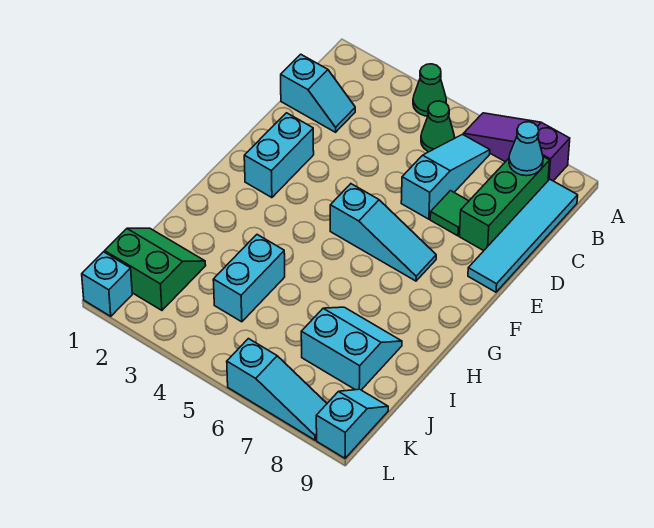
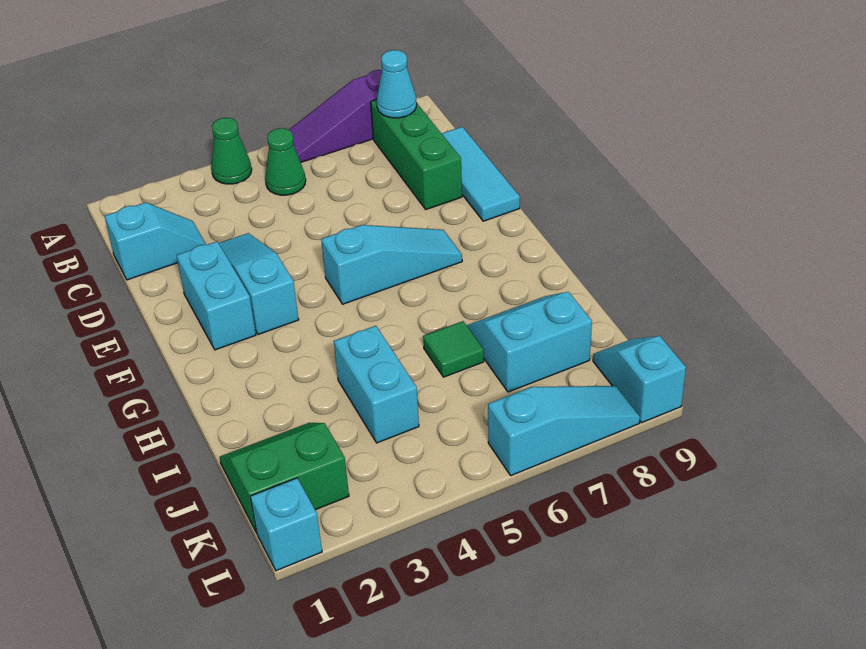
cyan 1x3 slope [401,135,490,219] -> cyan 1x3 slope moved to [219,233,299,335]
cyan 1x4 tile [468,179,578,292] -> cyan 1x3 tile [441,127,520,221]
green 1x1 tile [430,191,469,236] -> green 1x1 tile moved to [423,321,484,377]

